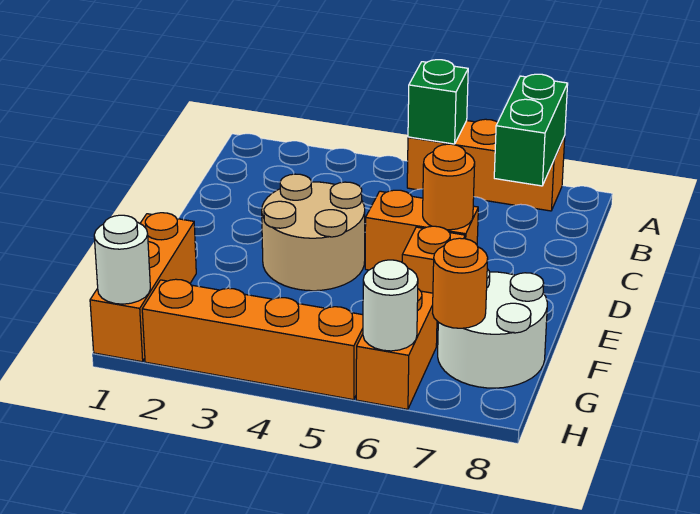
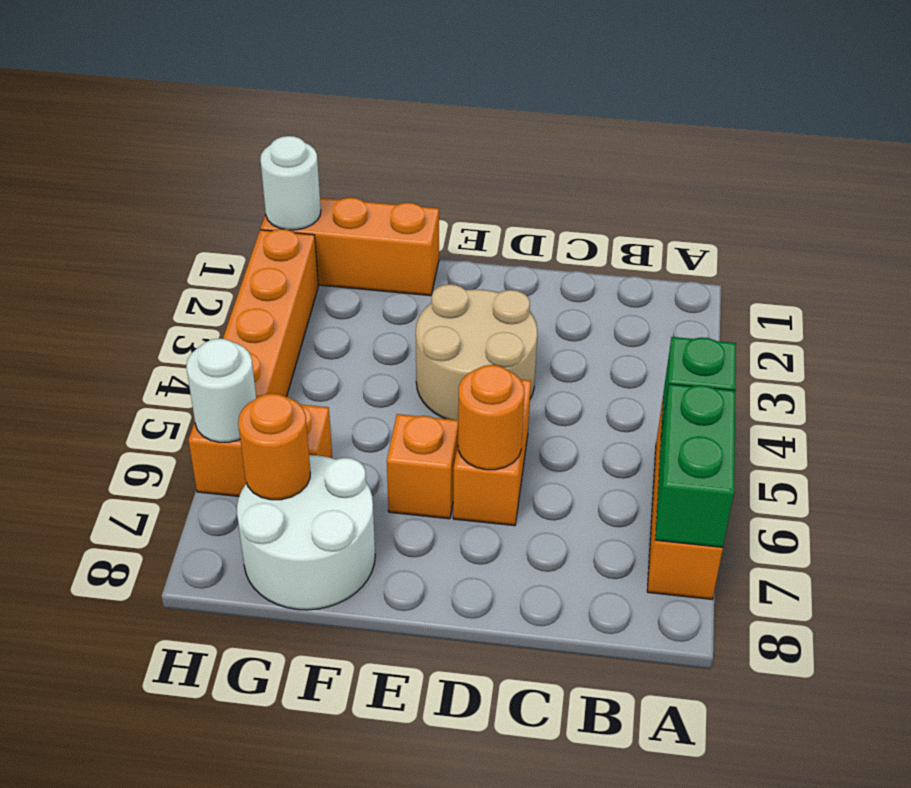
green 1x2 brick [494,74,568,186] -> green 1x2 brick turned to [655,384,735,547]

